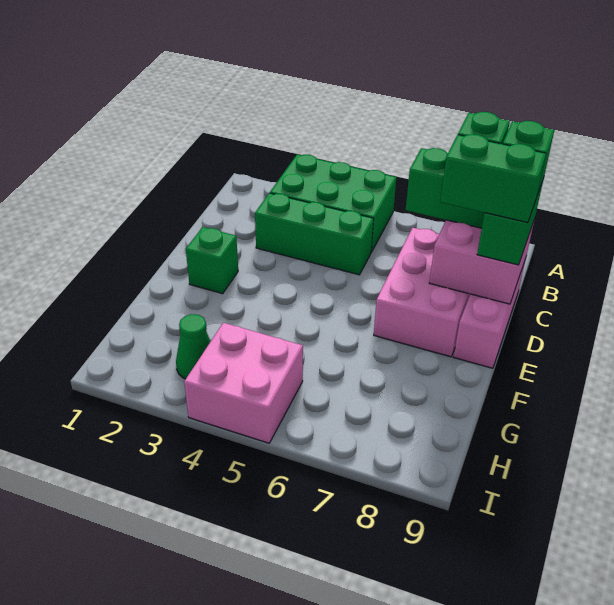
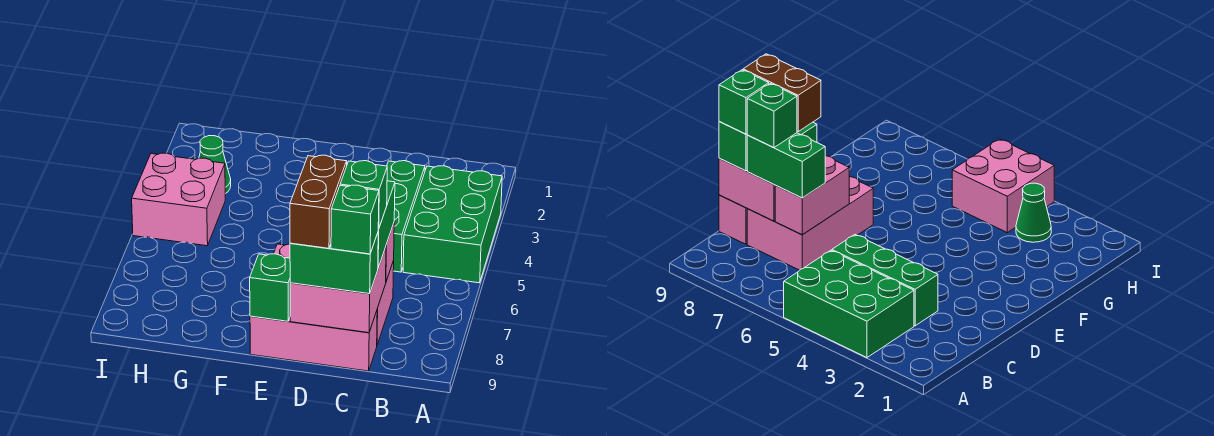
none -> pink 1x2 brick [775,156,849,235]
green 1x2 brick [440,134,546,223] -> brown 1x2 brick [290,155,347,248]
green 1x1 brick [186,227,238,294] -> green 1x1 brick moved to [250,254,290,321]

